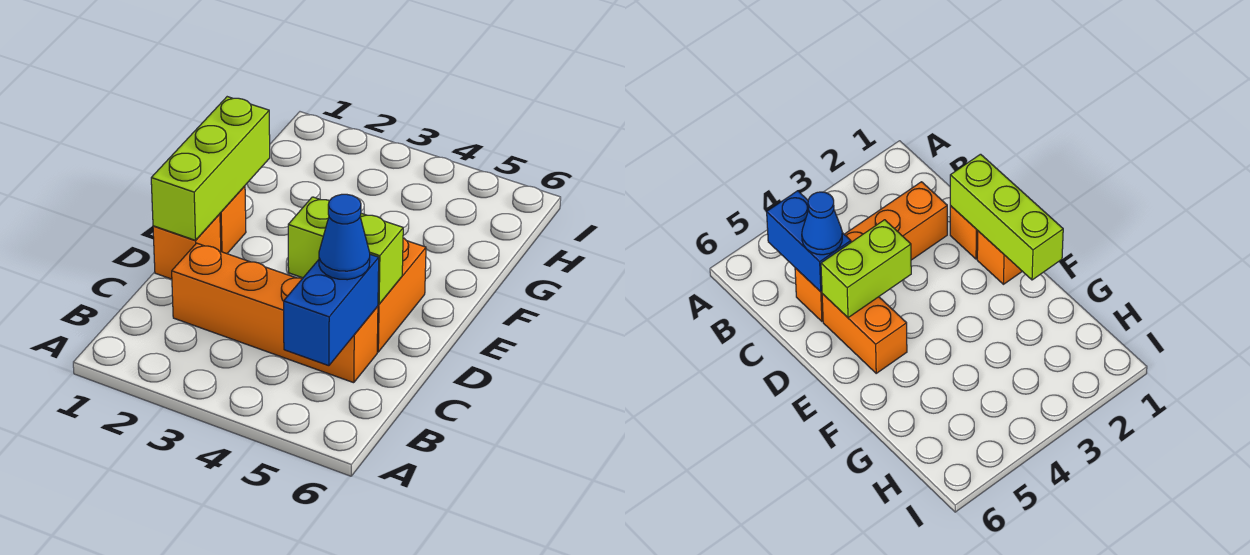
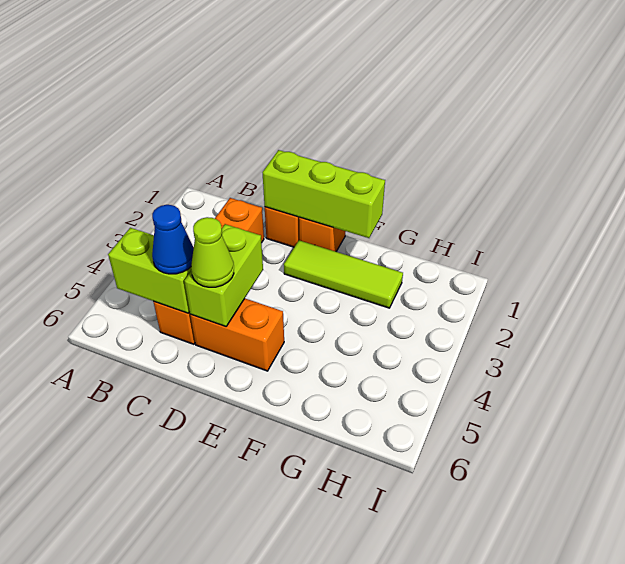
blue 1x2 brick [284,254,379,366] -> lime 1x2 brick [108,228,191,313]
none -> lime 1x1 cone [191,217,234,287]
none -> lime 1x3 tile [284,240,403,308]

